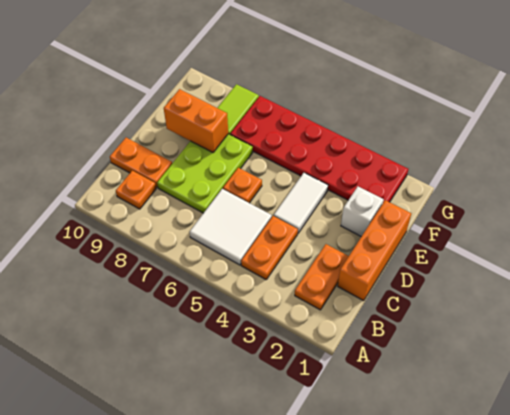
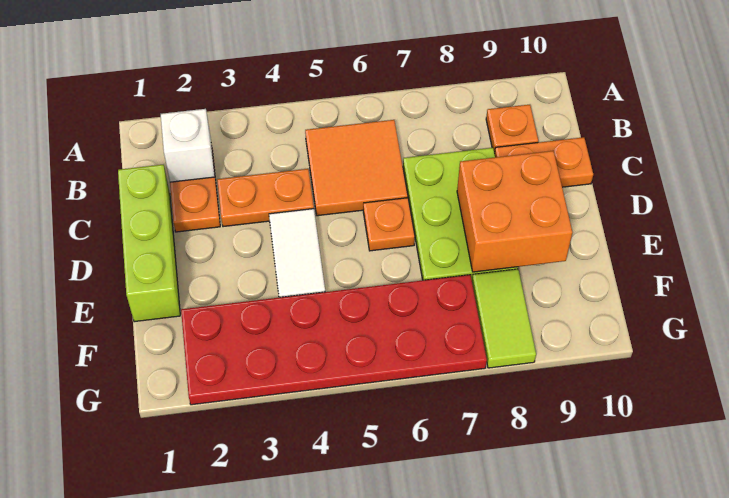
orange 1x2 plate [241,216,298,279] -> orange 1x2 plate turned to [217,169,314,227]
white 2x2 tile [190,189,272,265] -> orange 2x2 tile [305,120,408,216]
orange 1x3 brick [338,200,411,301] -> lime 1x3 brick [118,165,180,322]
white 1x1 brick [341,187,384,237] -> white 1x1 brick moved to [161,109,215,182]
orange 1x2 brick [164,89,228,152] -> orange 2x2 brick [457,151,572,272]

